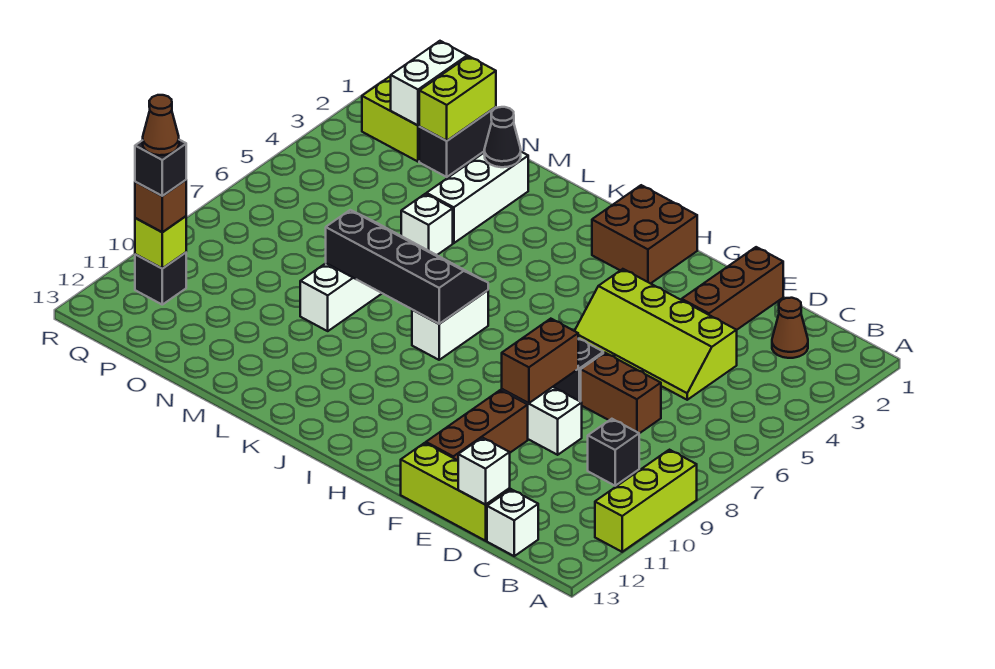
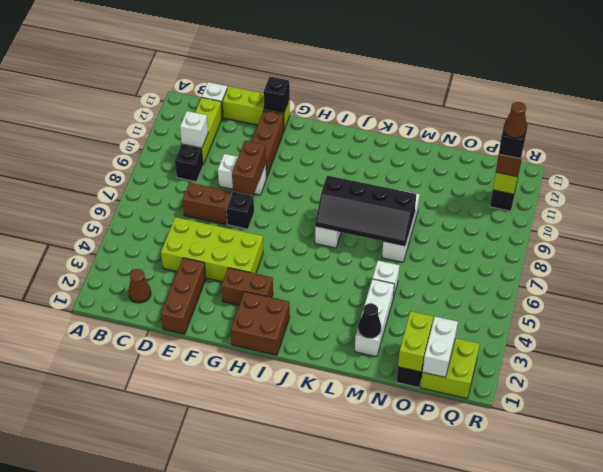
lime 1x3 brick [595,450,697,552] -> lime 1x3 brick moved to [182,97,222,165]
lime 2x4 slope [575,269,737,400] -> lime 2x4 brick [161,217,263,282]
white 1x1 brick [458,437,510,504] -> white 1x1 brick moved to [180,111,208,148]
none -> black 1x1 brick [264,77,290,113]
none -> brown 1x2 brick [222,268,273,305]

